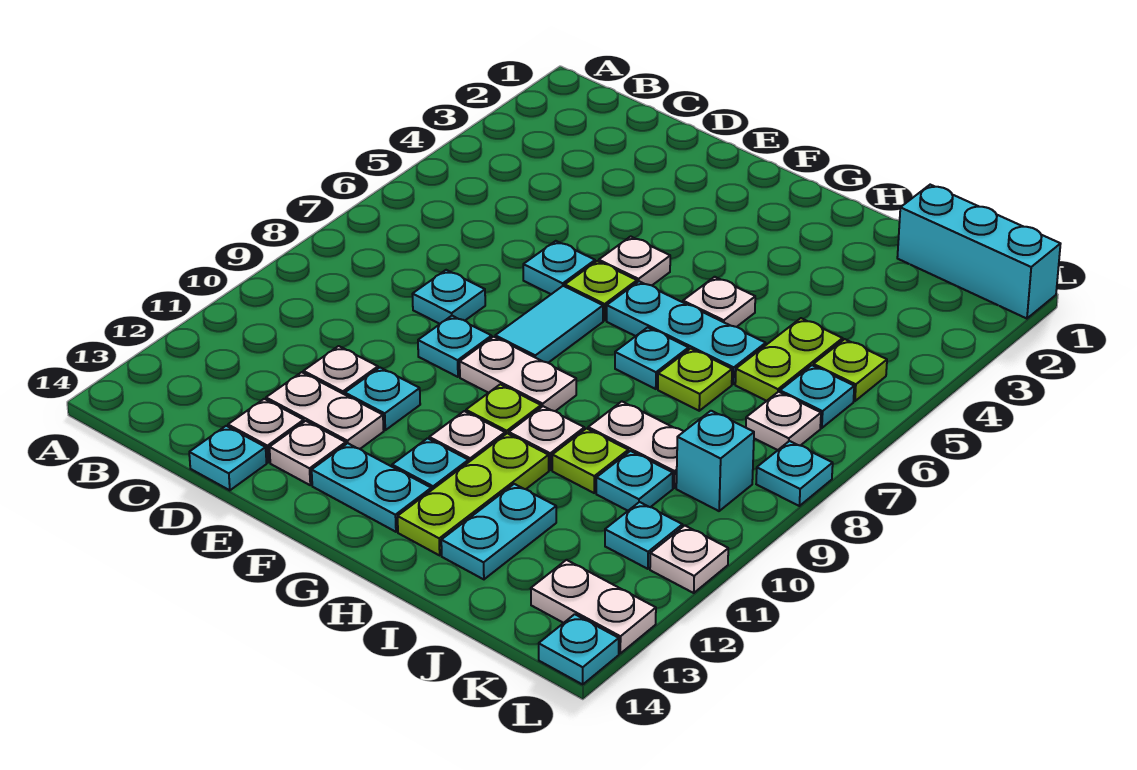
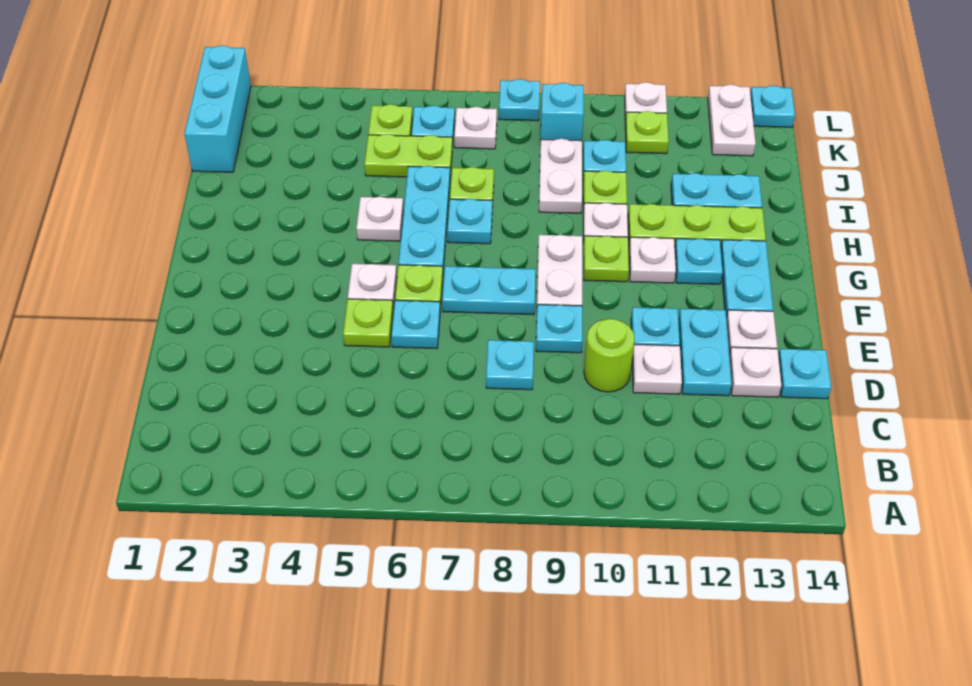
none -> lime 1x1 round brick [584,319,635,392]
white 1x2 plate [266,372,384,449] -> cyan 1x2 plate [678,309,732,396]
none -> lime 1x1 plate [343,299,393,347]
cyan 1x2 tile [495,286,603,363] -> cyan 1x2 plate [442,266,536,315]
cyan 1x1 plate [605,502,682,569] -> lime 1x1 plate [625,111,669,154]

